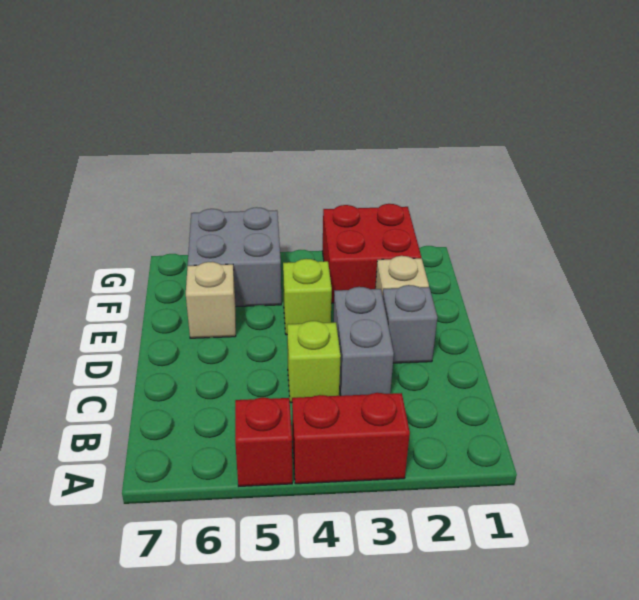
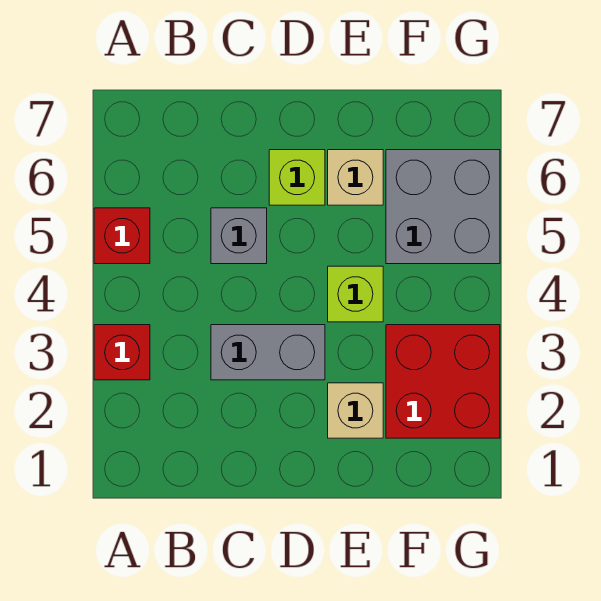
red 1x2 brick [292,393,410,484] -> red 1x1 brick [94,325,150,380]
lime 1x1 brick [287,321,341,403] -> lime 1x1 brick moved to [269,150,325,205]
grey 1x1 brick [383,285,438,363] -> grey 1x1 brick moved to [211,208,267,264]

